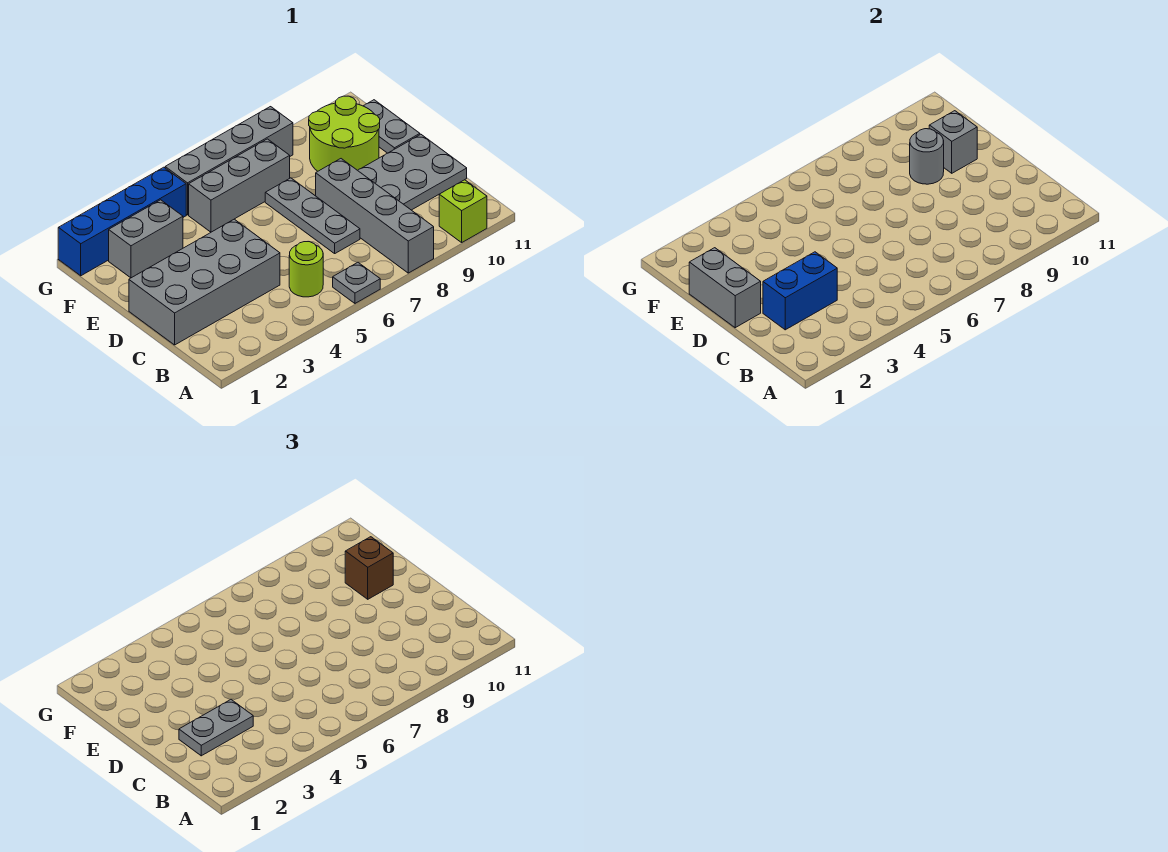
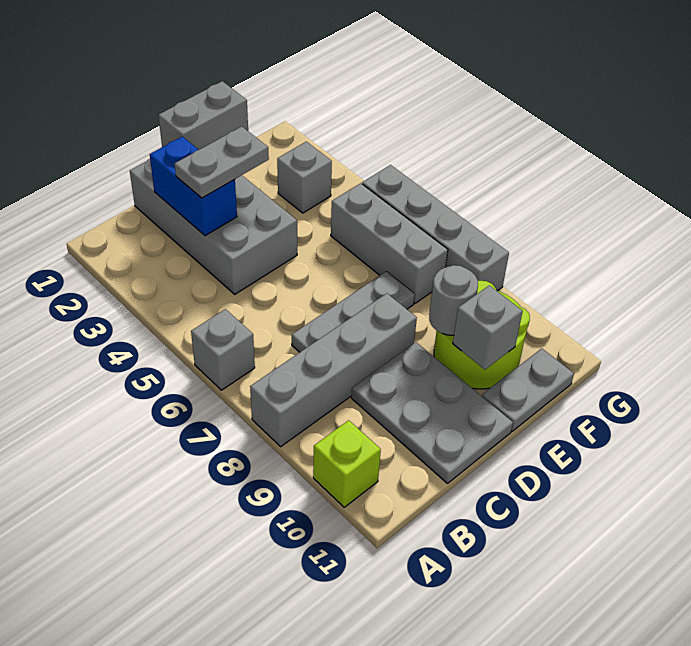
grey 1x1 plate [333,262,380,303] -> grey 1x1 brick [191,309,255,390]
lime 1x1 round brick [289,242,323,297] -> none
grey 1x2 plate [179,699,253,756] -> grey 1x2 plate turned to [175,126,269,198]
brown 1x1 brick [345,537,393,599] -> none
grey 1x2 brick [109,200,183,278] -> grey 1x1 brick [277,142,332,213]
blue 1x4 brick [58,167,186,276] -> none

